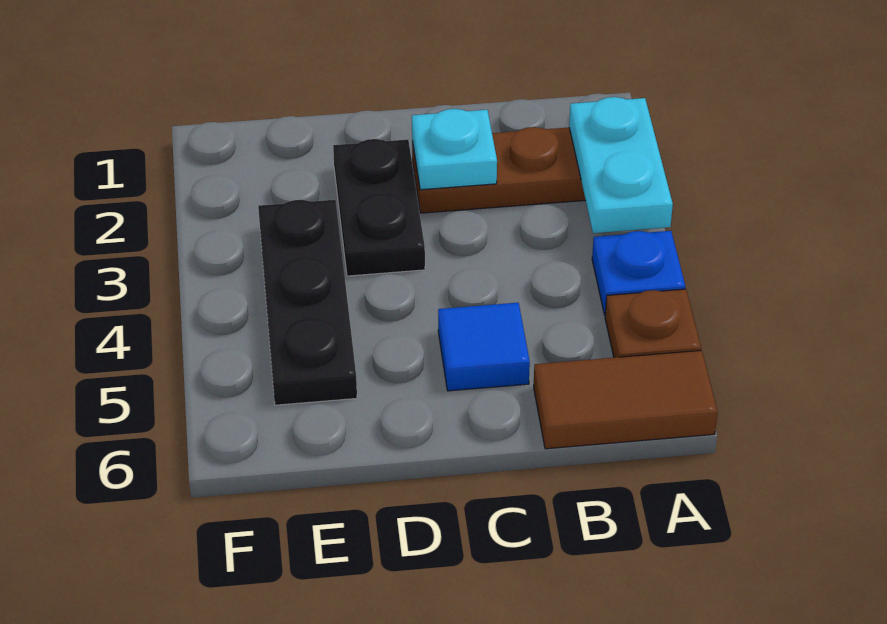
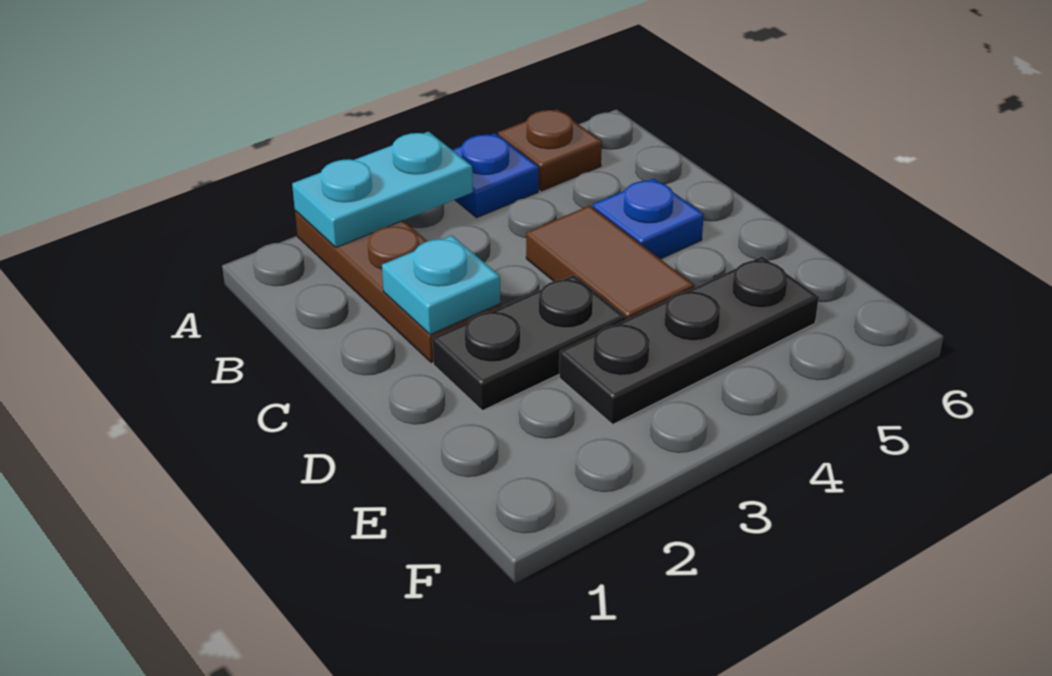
brown 1x2 tile [534,350,718,449] -> brown 1x2 tile moved to [526,206,694,320]
blue 1x1 tile [438,303,530,391] -> blue 1x1 plate [593,178,704,259]

